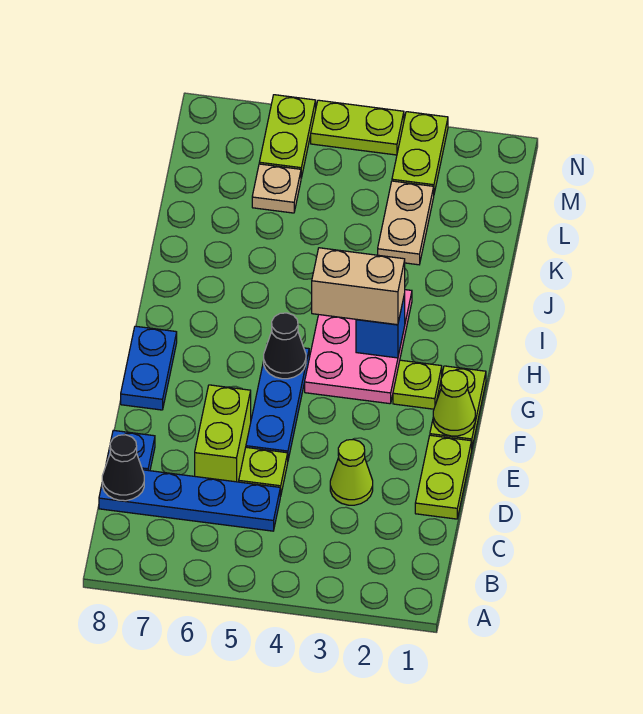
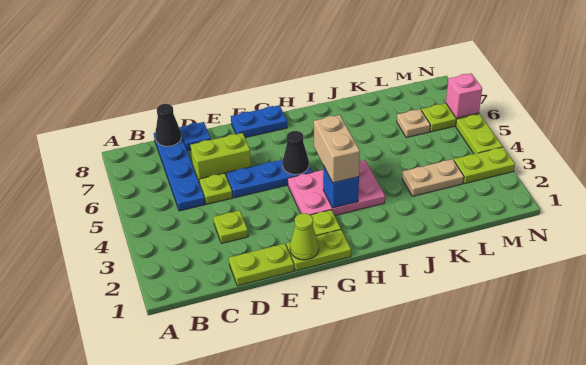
lime 1x1 cone [330,440,373,505] -> lime 1x1 plate [213,210,248,243]
none -> pink 1x1 brick [446,73,482,118]

